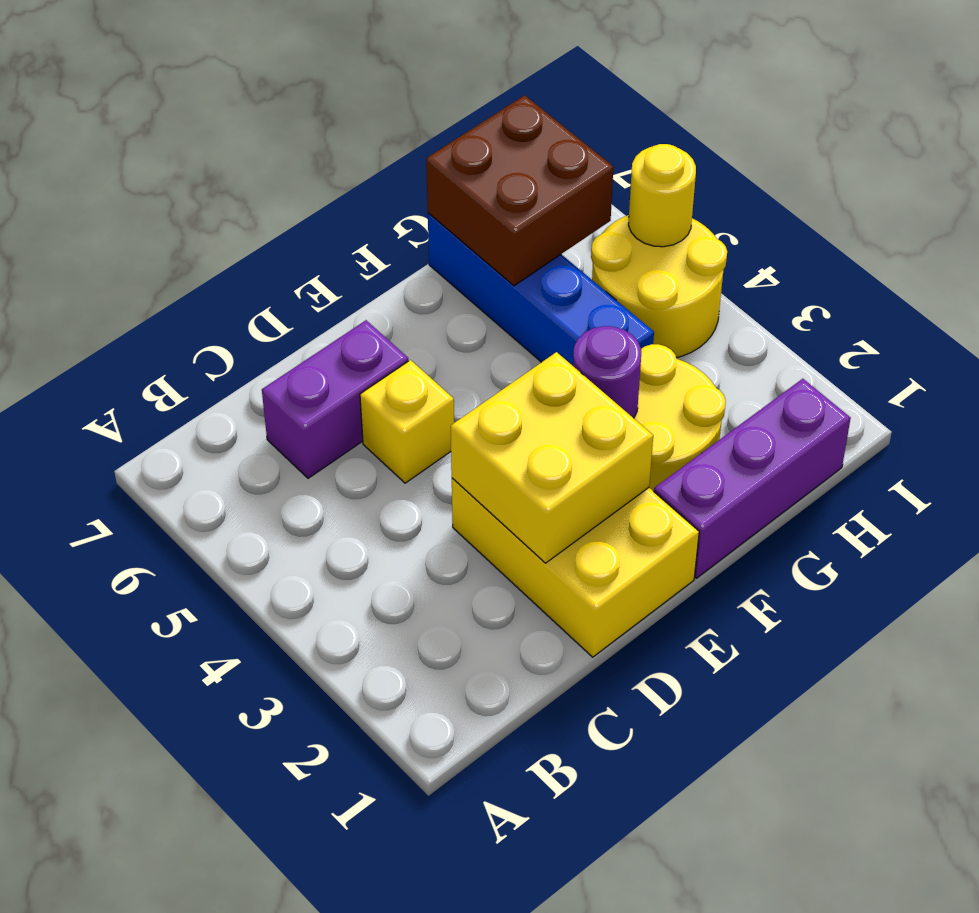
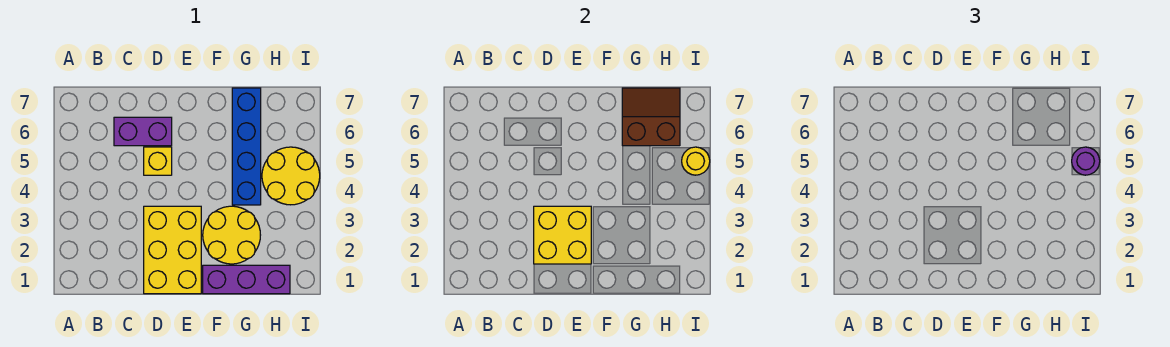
purple 1x1 round brick [573,326,641,418] -> purple 1x1 round brick moved to [1072,147,1100,175]
brown 2x2 brick [426,95,613,286] -> brown 2x2 slope [622,88,680,146]

